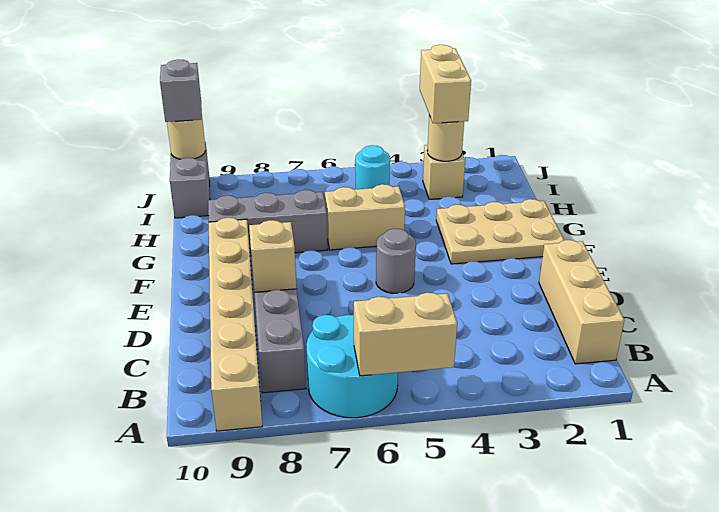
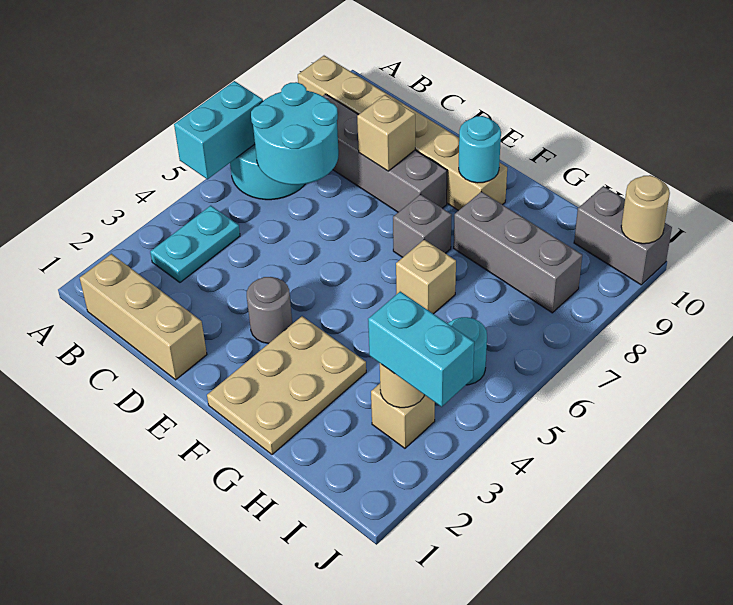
tan 1x2 brick [354,293,457,376] -> cyan 1x2 brick [174,81,263,179]
none -> cyan 1x2 plate [150,206,240,282]
none -> cyan 2x2 round brick [251,82,339,185]
grey 1x1 round brick [376,229,416,293] -> grey 1x1 round brick moved to [247,277,292,344]
none -> cyan 1x1 round brick [459,116,501,183]
tan 1x2 brick [325,184,405,250] -> tan 1x1 brick [396,240,456,314]
grey 1x3 brick [208,190,328,256] -> grey 1x3 brick turned to [454,192,582,313]
tan 1x2 brick [420,45,471,123] -> cyan 1x2 brick [368,292,474,407]
grey 1x1 brick [160,60,202,122] -> grey 1x1 brick moved to [393,194,452,257]

